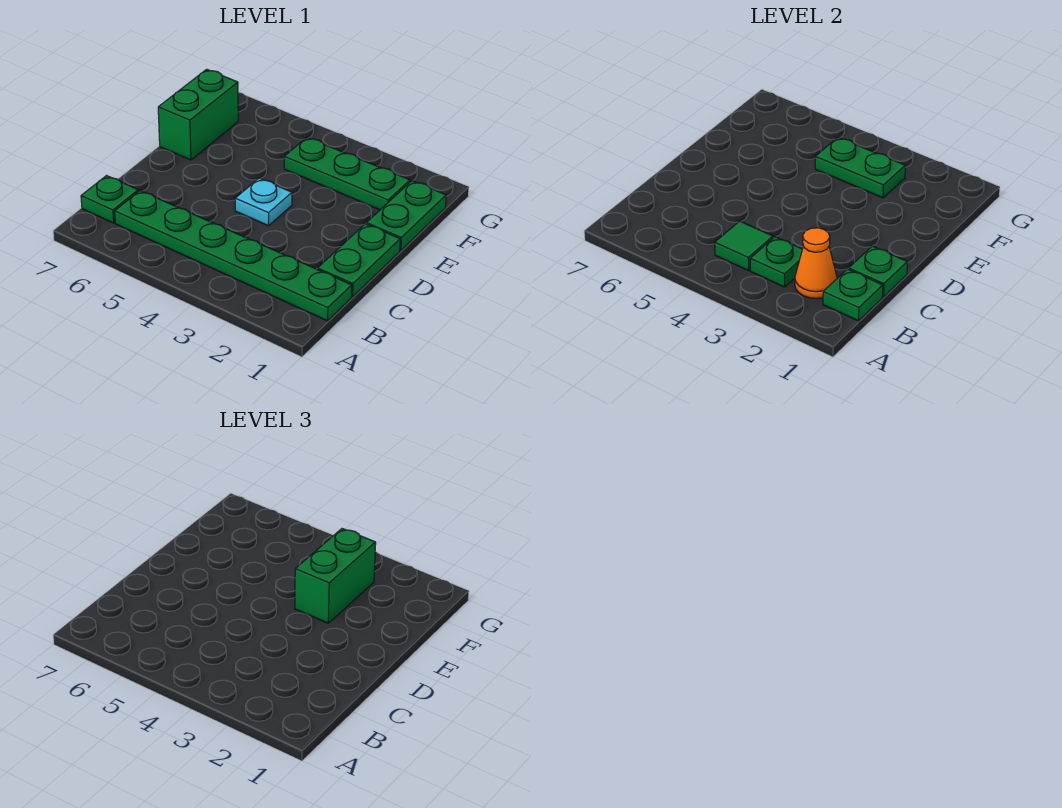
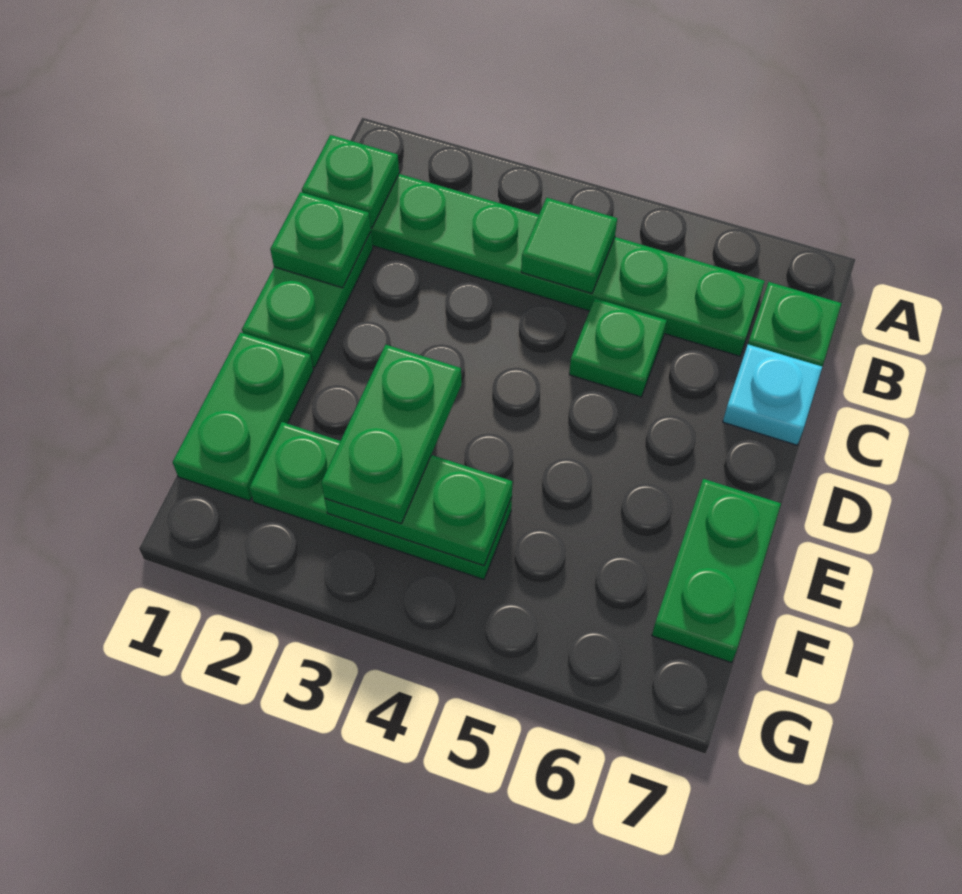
orange 1x1 cone [795,228,837,298] -> none
green 1x1 plate [750,237,802,287] -> green 1x1 plate moved to [569,299,667,397]
cyan 1x1 plate [235,178,292,226] -> cyan 1x1 plate moved to [723,344,822,445]
green 1x2 brick [295,529,376,623] -> green 1x2 plate [321,345,461,524]
green 1x2 brick [158,69,238,160] -> green 1x2 plate [652,479,781,663]

